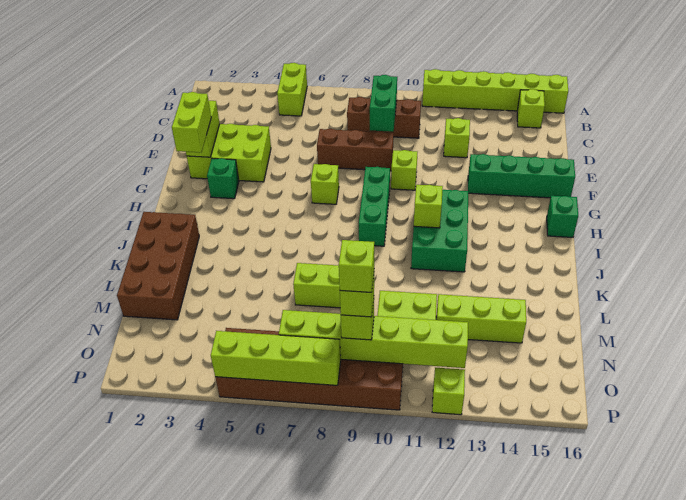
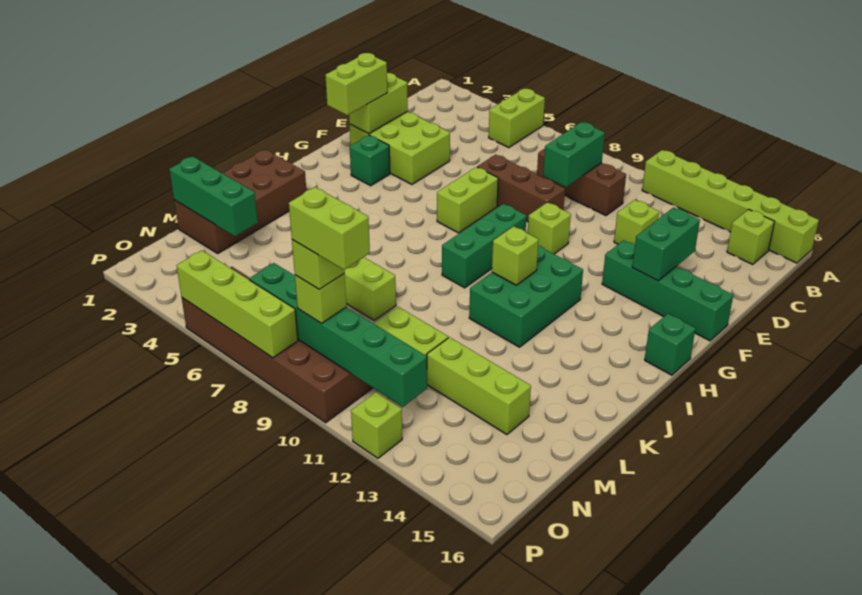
none -> green 1x2 brick [632,208,700,281]
lime 1x1 brick [311,164,339,204] -> lime 1x2 brick [437,167,498,233]
none -> green 1x3 brick [169,156,258,236]
lime 1x6 brick [279,310,468,368] -> green 1x6 brick [249,263,427,407]
lime 1x1 brick [338,240,374,292] -> lime 1x2 brick [289,187,370,270]

